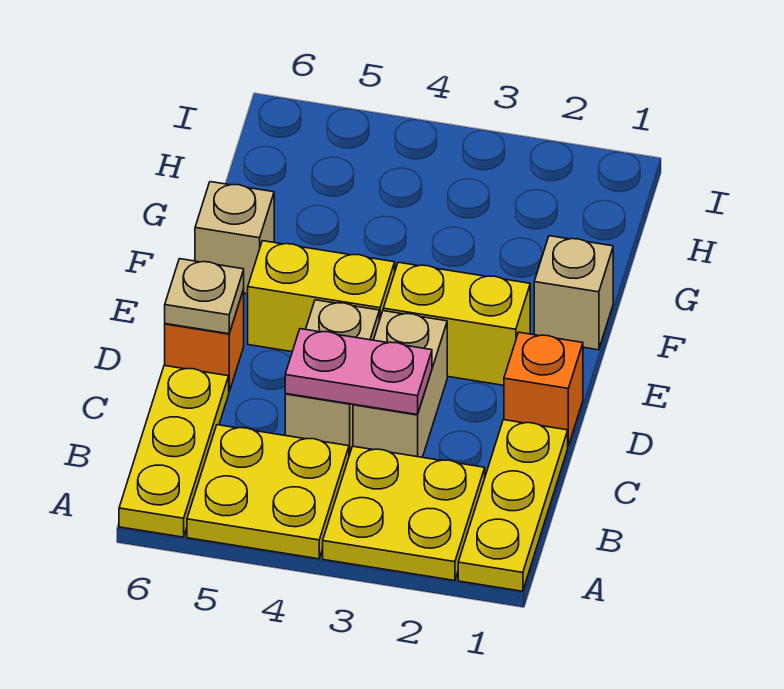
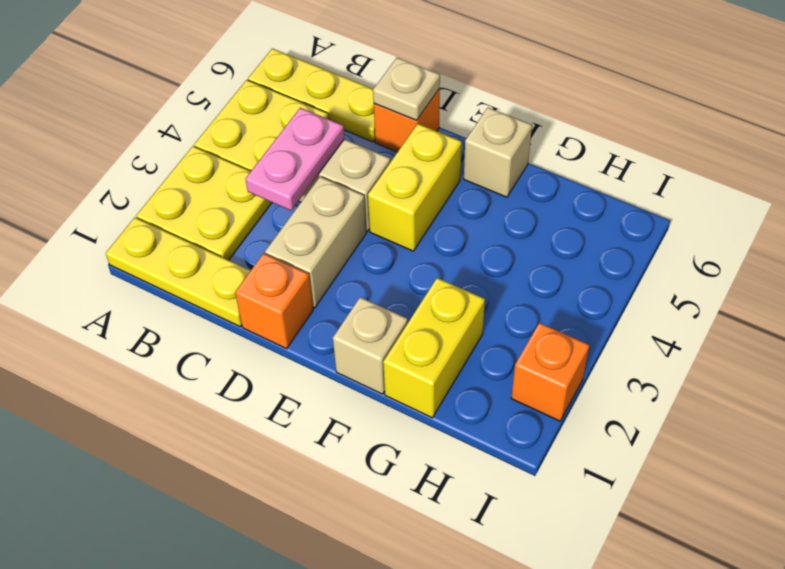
tan 1x2 brick [353,311,447,457] -> tan 1x2 brick turned to [265,177,367,308]
yellow 1x2 brick [383,262,530,385] -> yellow 1x2 brick moved to [383,278,485,418]
none -> orange 1x1 brick [511,323,590,421]

